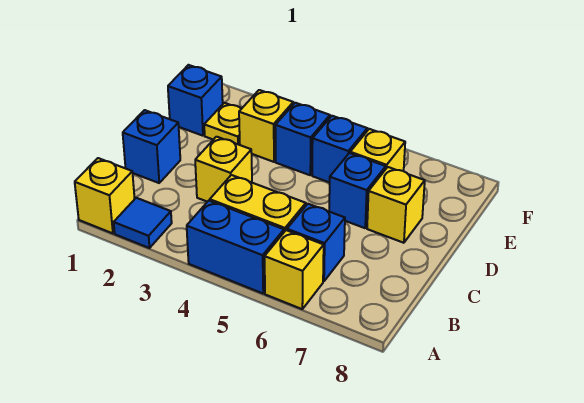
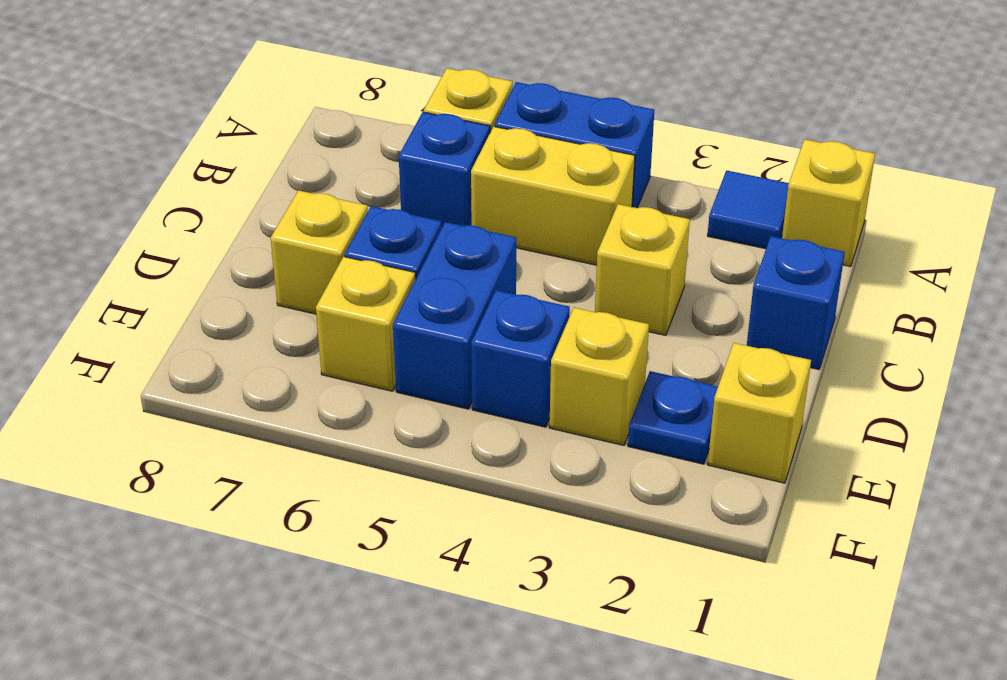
blue 1x1 brick [168,65,223,136] -> yellow 1x1 brick [708,343,811,483]
yellow 1x1 plate [204,103,241,145] -> blue 1x1 plate [628,371,718,464]
blue 1x1 brick [312,116,367,183] -> blue 1x2 brick [393,222,516,409]

